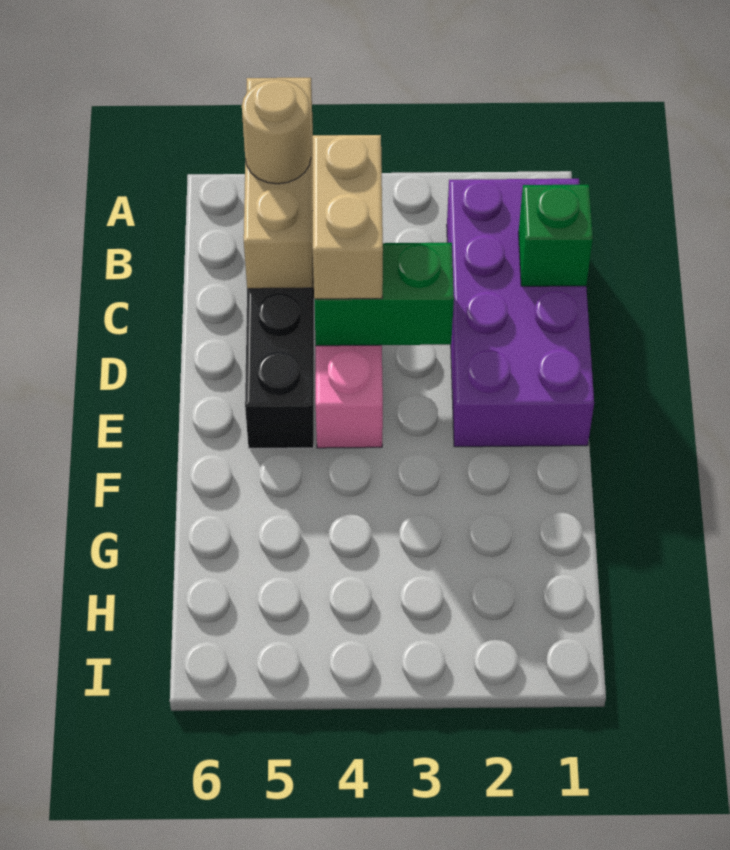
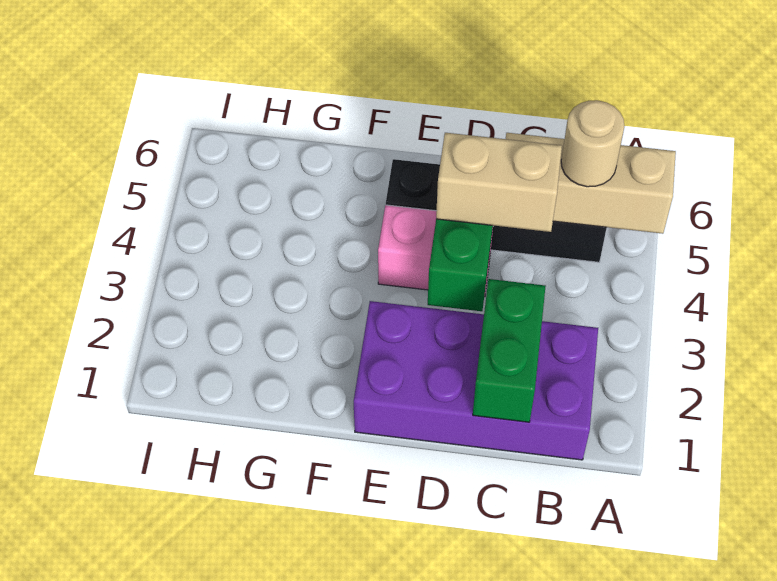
green 1x1 brick [519,185,593,286] -> green 1x2 brick [473,279,546,422]

